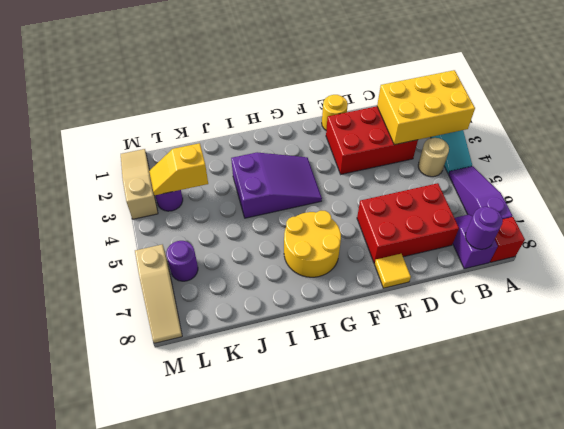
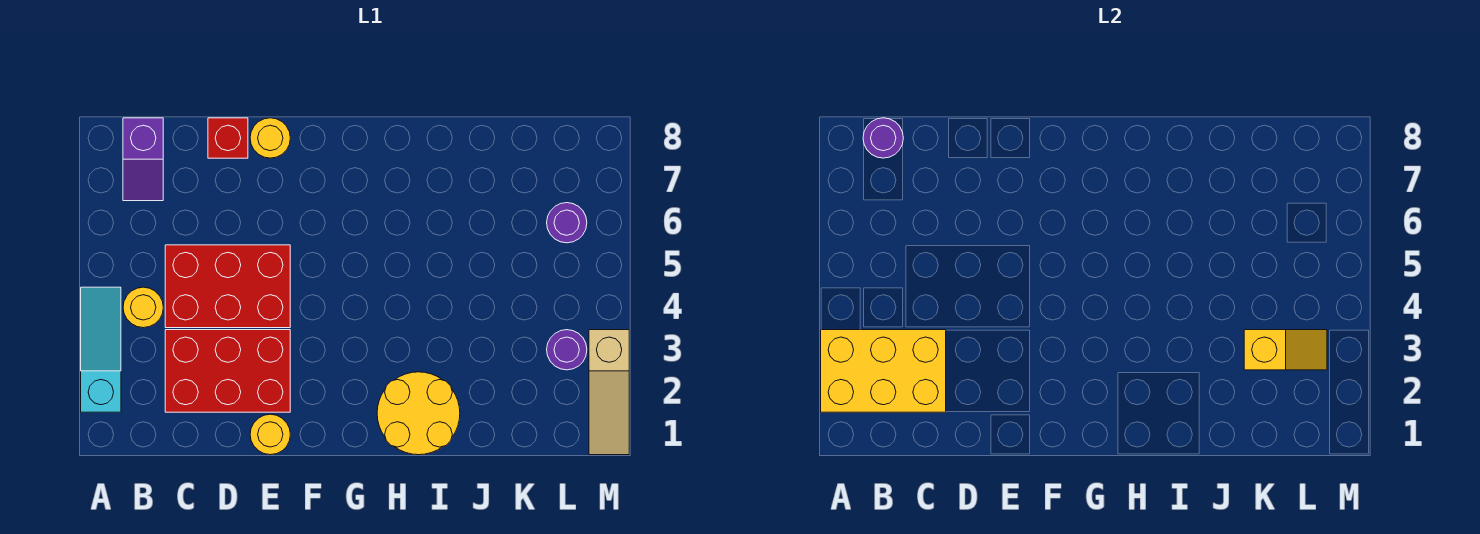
purple 1x3 slope [449,166,512,219] -> none
red 1x1 brick [490,217,525,262] -> red 1x1 brick moved to [208,118,248,158]
tan 1x1 round brick [418,138,449,177] -> yellow 1x1 round brick [123,287,163,328]
red 2x3 brick [357,183,459,264] -> red 2x3 brick moved to [165,245,290,328]
yellow 1x1 tile [375,254,411,288] -> yellow 1x1 round brick [250,118,290,158]
purple 2x3 slope [231,152,322,218] -> none
yellow 2x2 round brick [284,211,341,277] -> yellow 2x2 round brick moved to [377,372,460,455]
tan 1x3 slope [135,245,182,343] -> none

